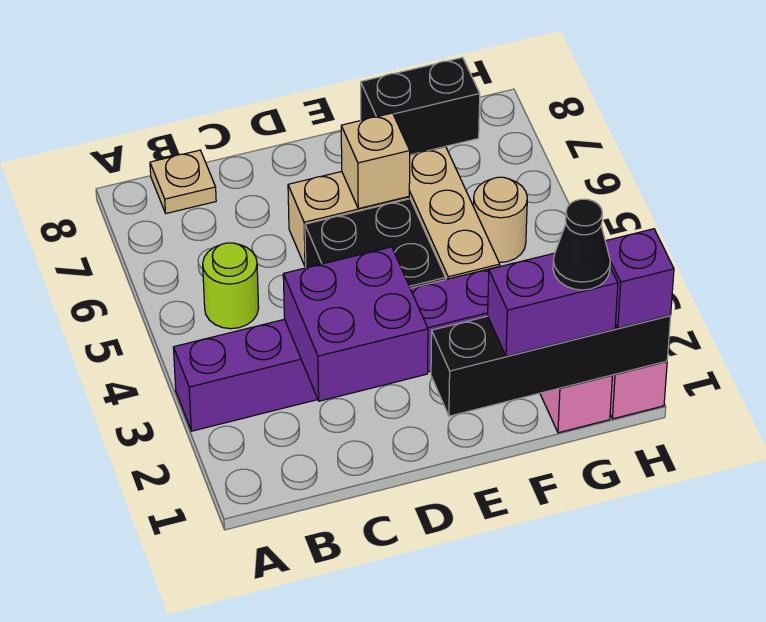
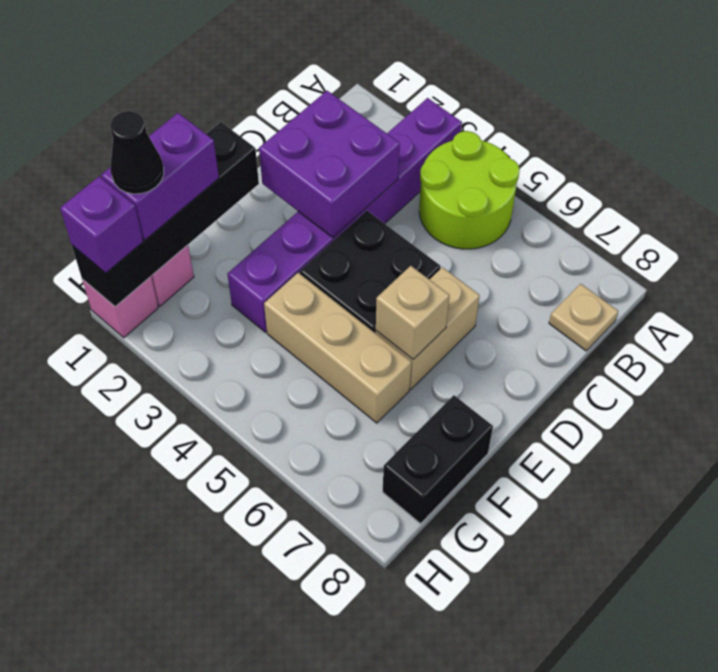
lime 1x1 round brick [203,243,259,329] -> lime 2x2 round brick [419,131,520,249]
tan 1x1 round brick [473,177,527,262] -> none

